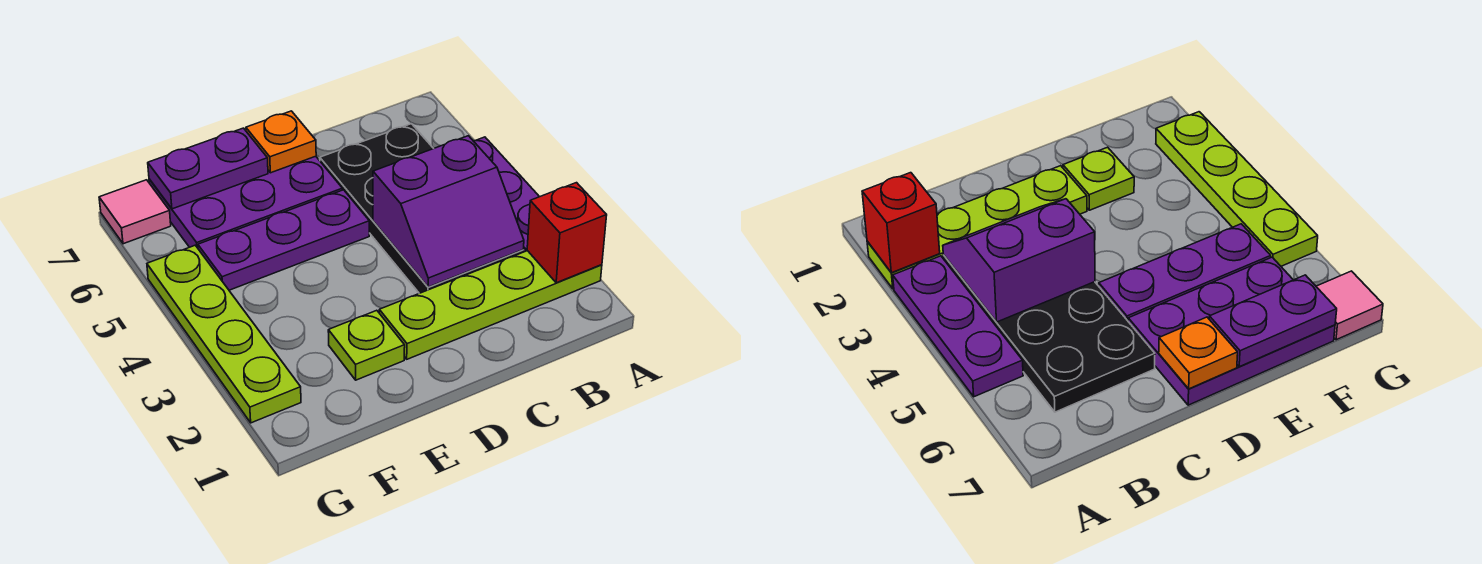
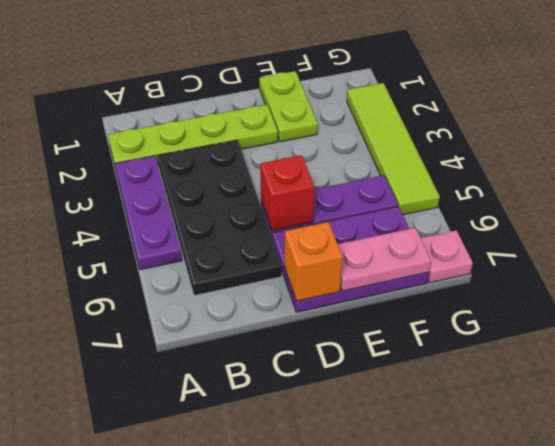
red 1x1 brick [527,183,607,283] -> red 1x1 brick moved to [260,155,315,231]
purple 2x2 slope [373,136,524,287] -> none
orange 1x1 plate [246,111,316,173] -> orange 1x1 brick [284,222,342,301]
lime 1x1 plate [328,310,405,380] -> lime 1x2 plate [259,71,318,142]
purple 1x2 plate [148,128,268,209] -> pink 1x2 plate [338,228,431,291]
lime 1x4 plate [147,245,301,423] -> lime 1x4 tile [347,83,440,215]
pink 1x1 tile [99,180,171,244] -> pink 1x1 plate [421,230,473,283]

